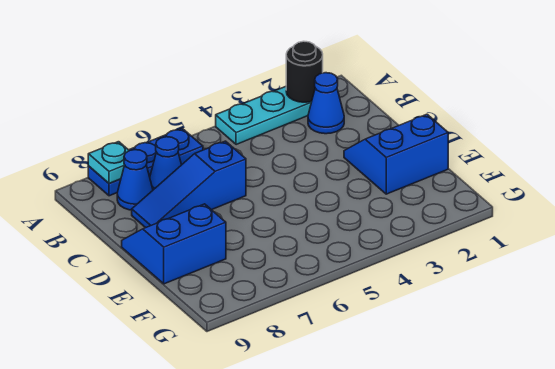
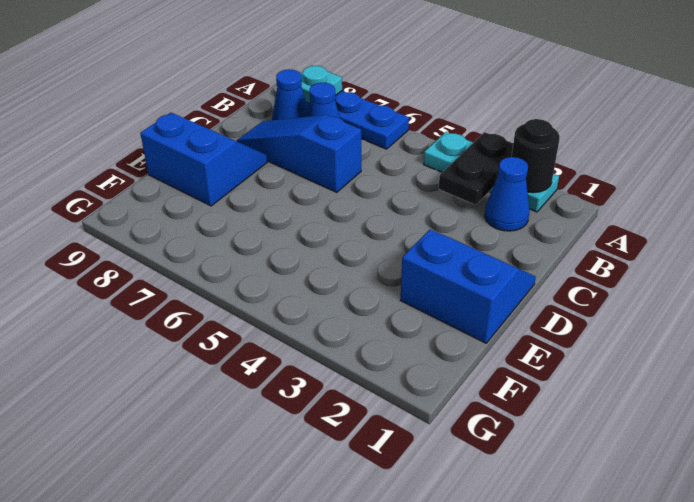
none -> black 1x2 plate [439,132,513,205]

